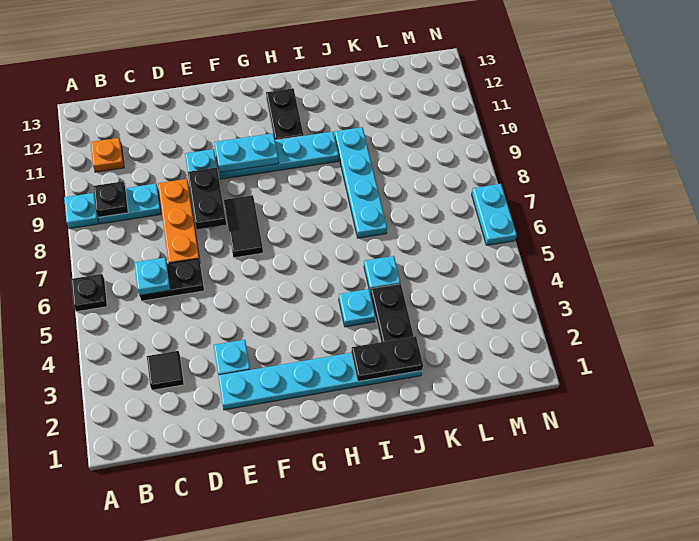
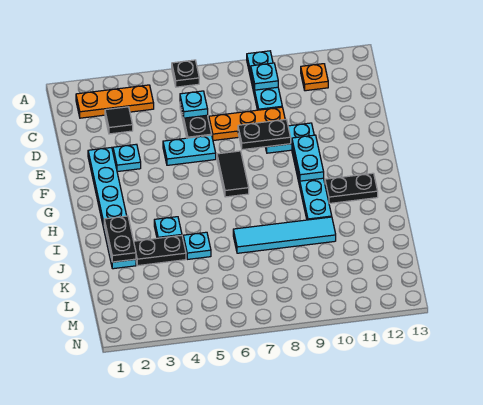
none -> orange 1x3 plate [76,85,154,118]
black 1x1 plate [93,181,128,218] -> cyan 1x1 plate [251,63,278,90]
black 1x2 tile [224,195,263,258] -> black 1x2 tile turned to [217,151,249,197]
cyan 1x4 plate [335,127,387,238] -> cyan 1x4 tile [233,217,336,253]
cyan 1x2 plate [472,184,517,245] -> cyan 1x2 plate moved to [163,135,216,165]

